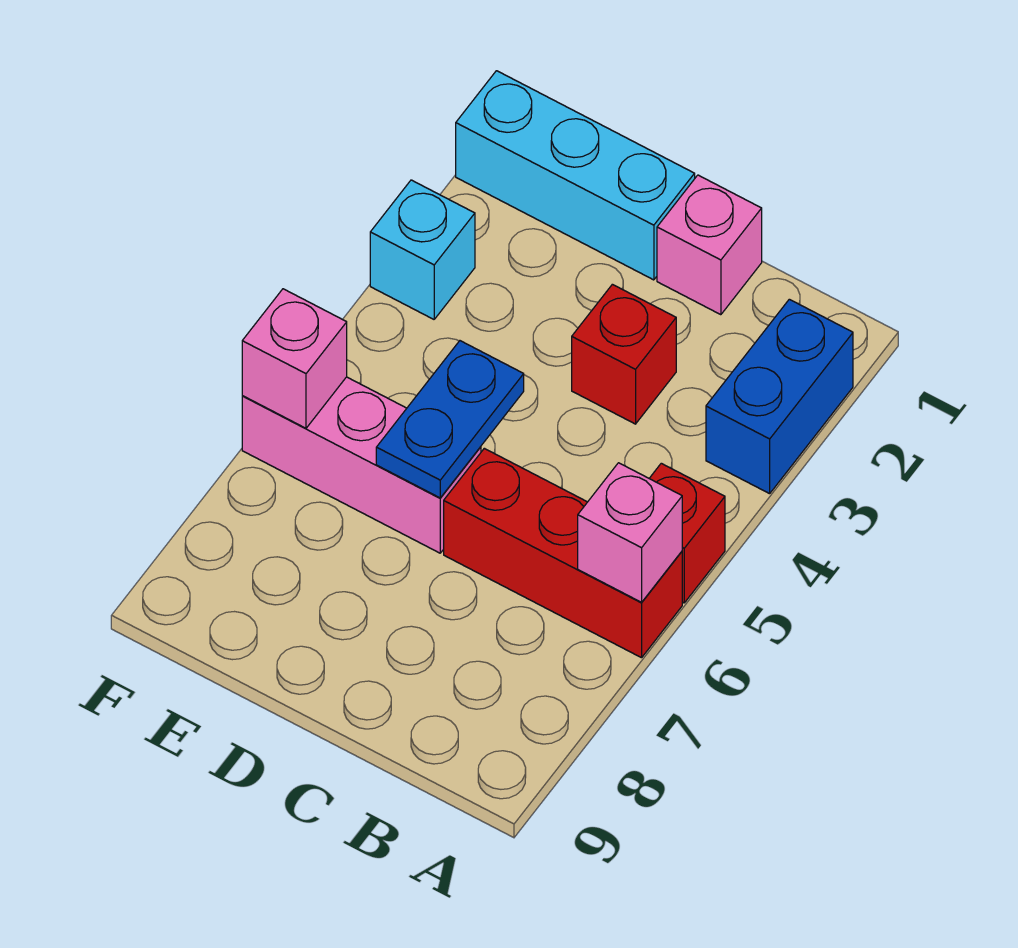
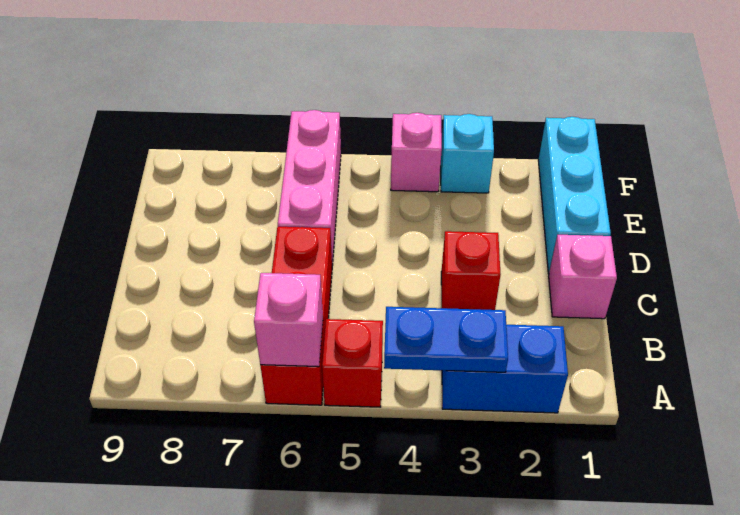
blue 1x2 plate [376,341,524,498] -> blue 1x2 plate moved to [384,307,508,372]
pink 1x1 brick [242,289,347,428] -> pink 1x1 brick moved to [391,113,442,192]

